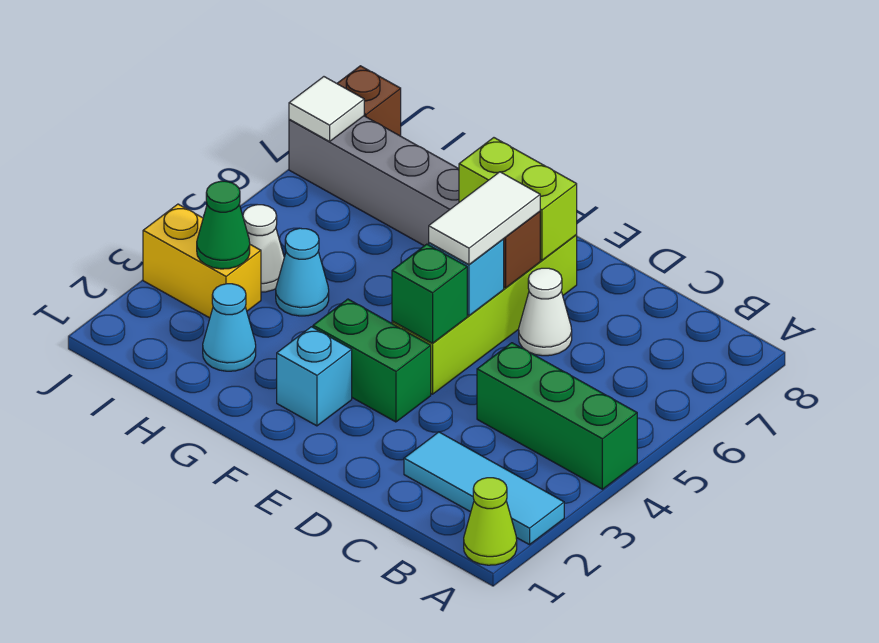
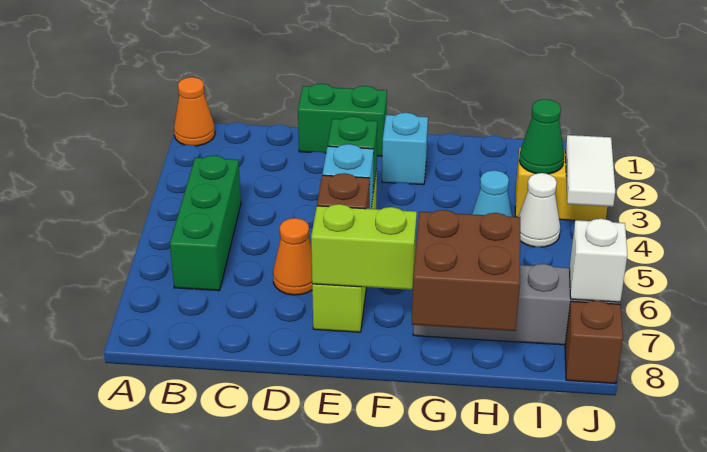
lime 1x1 cone [464,478,517,565] -> orange 1x1 cone [174,77,215,146]
cyan 1x3 tile [404,432,564,545] -> none
green 1x3 brick [477,343,637,489] -> green 1x3 brick turned to [170,155,241,291]
white 1x1 cone [519,268,572,356] -> orange 1x1 cone [273,218,312,295]
green 1x2 brick [313,299,431,422] -> green 1x2 brick moved to [298,84,387,156]
white 1x2 tile [429,172,540,265] -> white 1x2 tile moved to [565,135,615,207]
none -> brown 2x2 brick [412,210,520,331]
cyan 1x1 cone [203,284,256,371] -> none
white 1x1 tile [289,77,364,142] -> white 1x1 brick [569,219,628,302]

